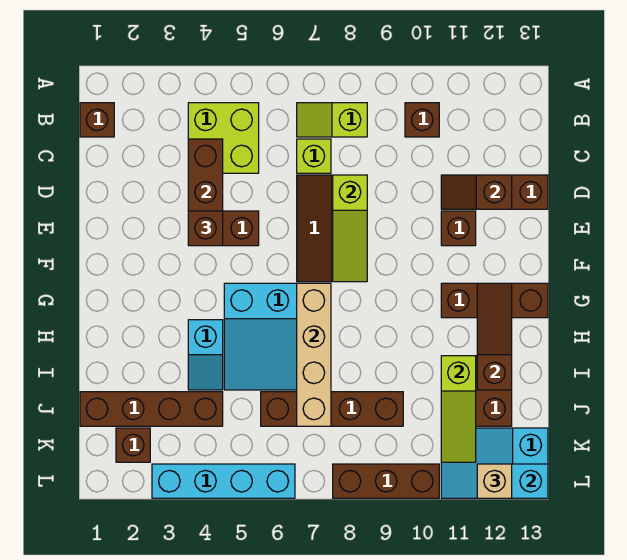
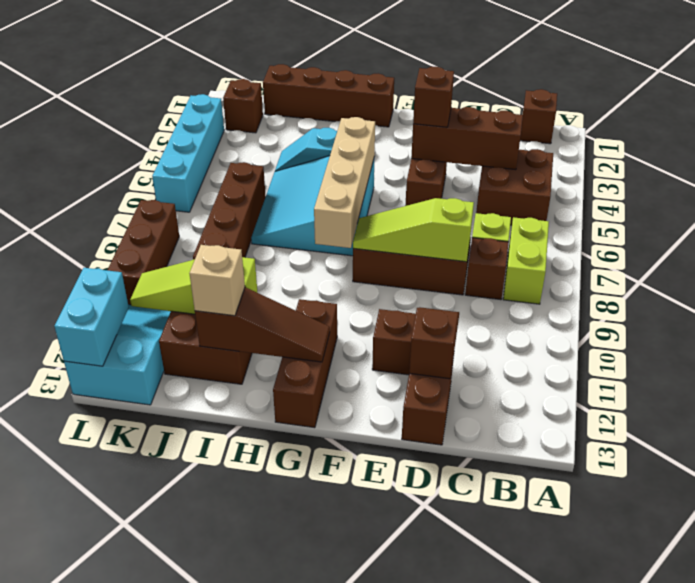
lime 2x2 brick [188,103,259,173] -> brown 2x2 brick [476,149,553,225]
lime 1x2 slope [297,103,367,137] -> lime 1x2 brick [503,217,549,304]
brown 1x1 brick [405,103,439,137] -> brown 1x1 brick moved to [465,238,509,300]
tan 1x4 brick [297,283,331,426] -> tan 1x4 brick turned to [314,117,375,248]
brown 1x4 brick [80,392,223,426] -> brown 1x4 brick turned to [263,64,394,127]
tan 1x1 brick [477,464,512,498] -> tan 1x1 brick moved to [189,245,245,316]

